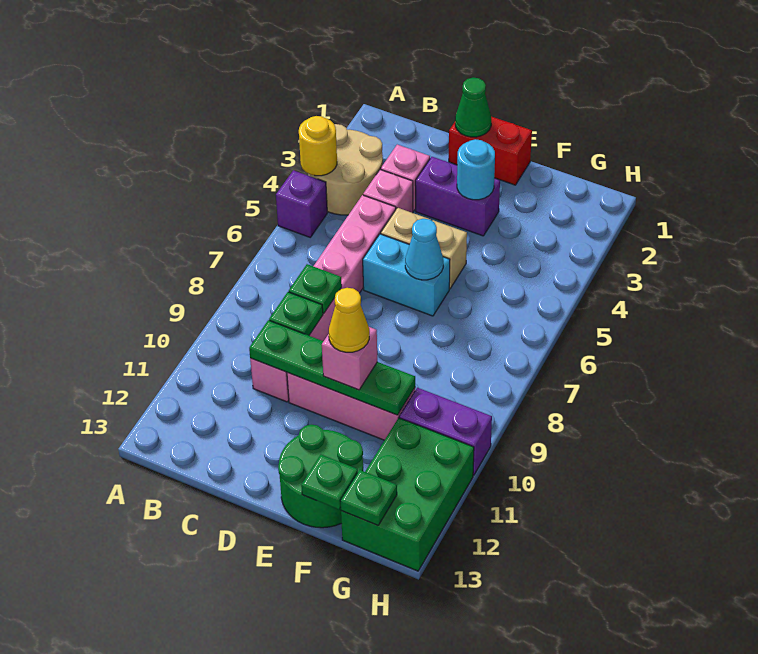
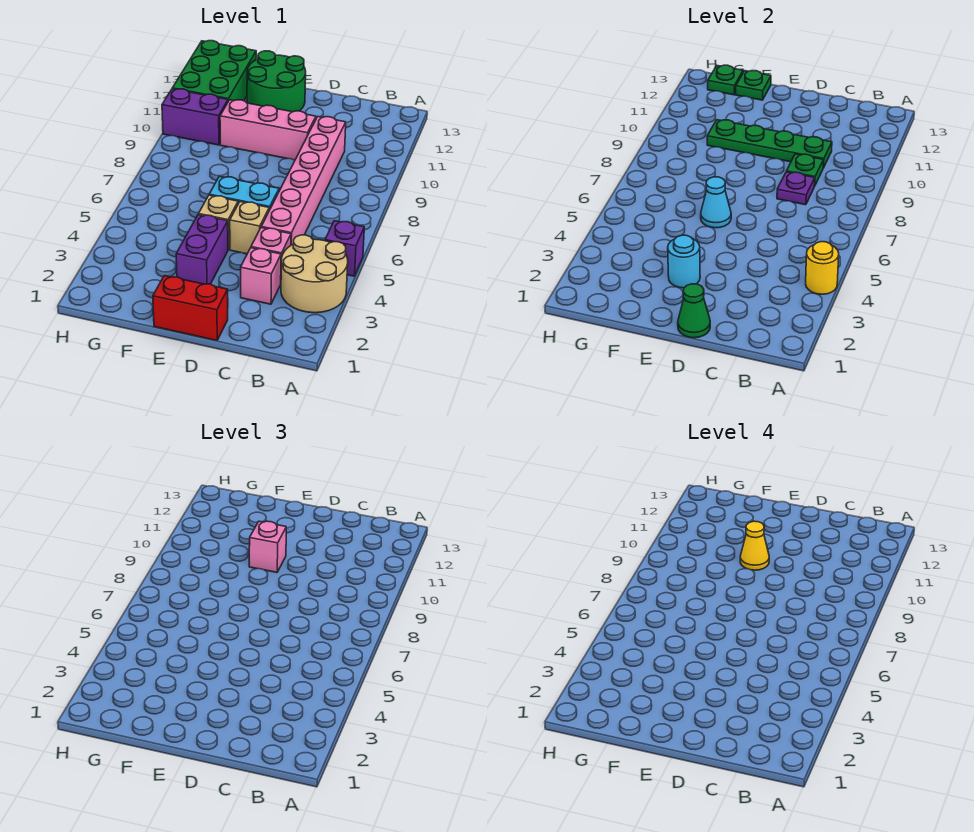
green 1x1 plate [289,264,342,314] -> purple 1x1 plate [777,172,815,205]
purple 1x2 brick [415,157,500,236] -> purple 1x2 brick turned to [176,215,228,284]

